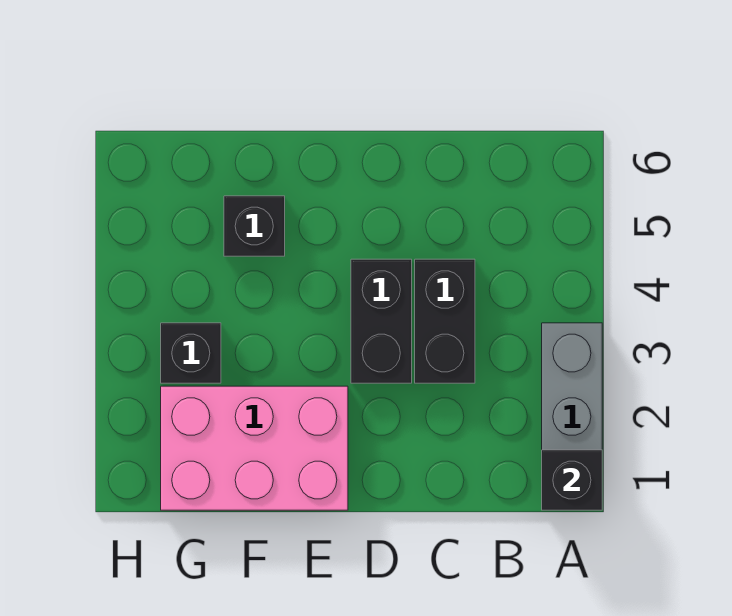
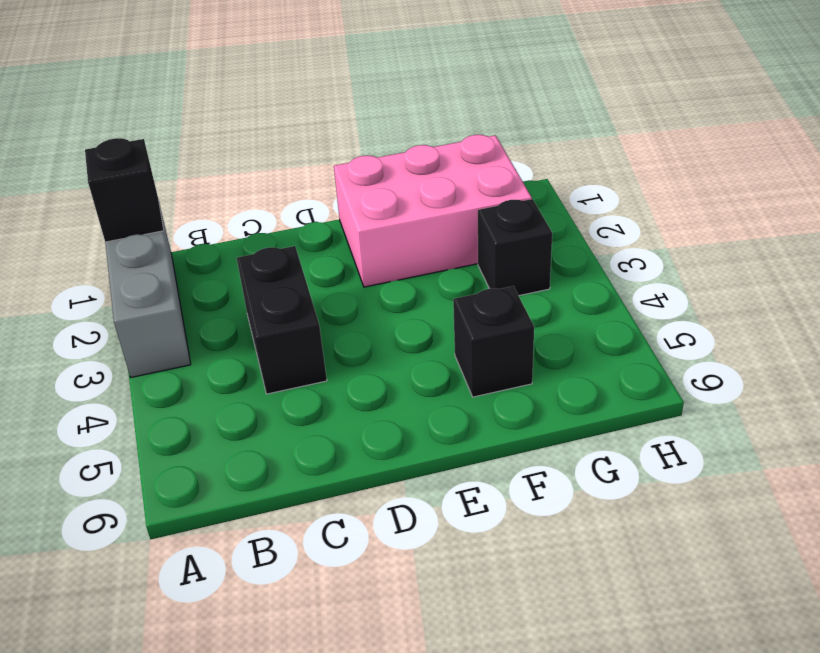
black 1x2 brick [351,259,412,383] -> none

